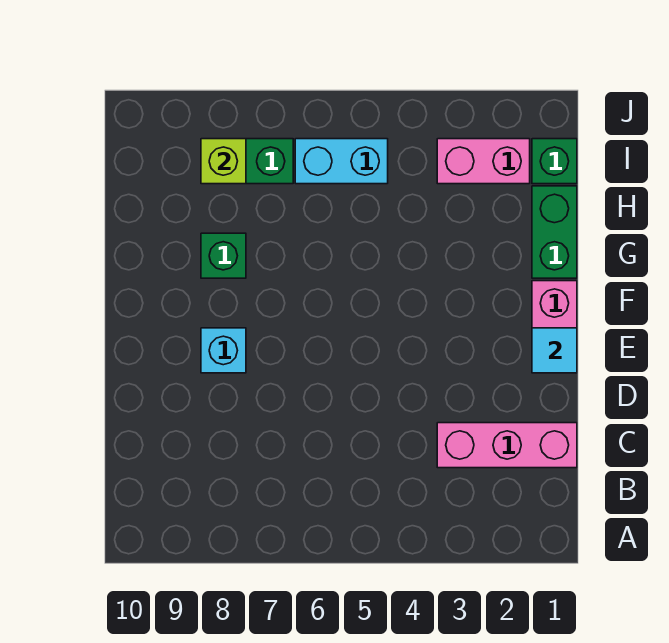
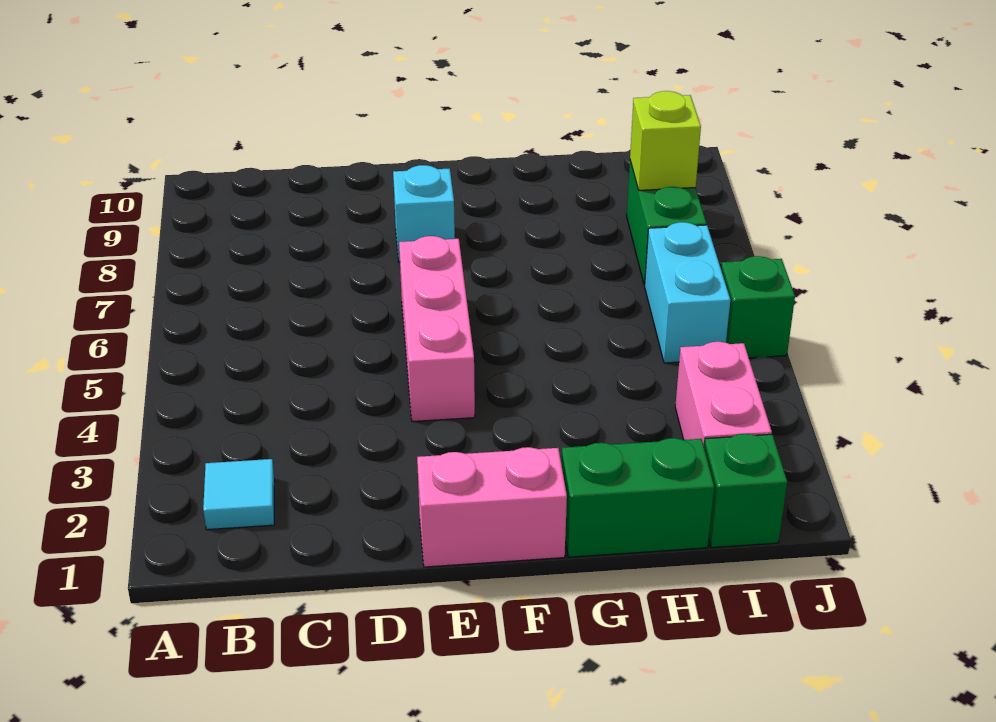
pink 1x3 brick [437,423,577,468] -> pink 1x3 brick moved to [399,236,475,422]
cyan 1x1 tile [532,328,577,373] -> cyan 1x1 tile moved to [203,459,275,530]
green 1x1 brick [201,233,246,278] -> green 1x1 brick moved to [721,256,795,358]

